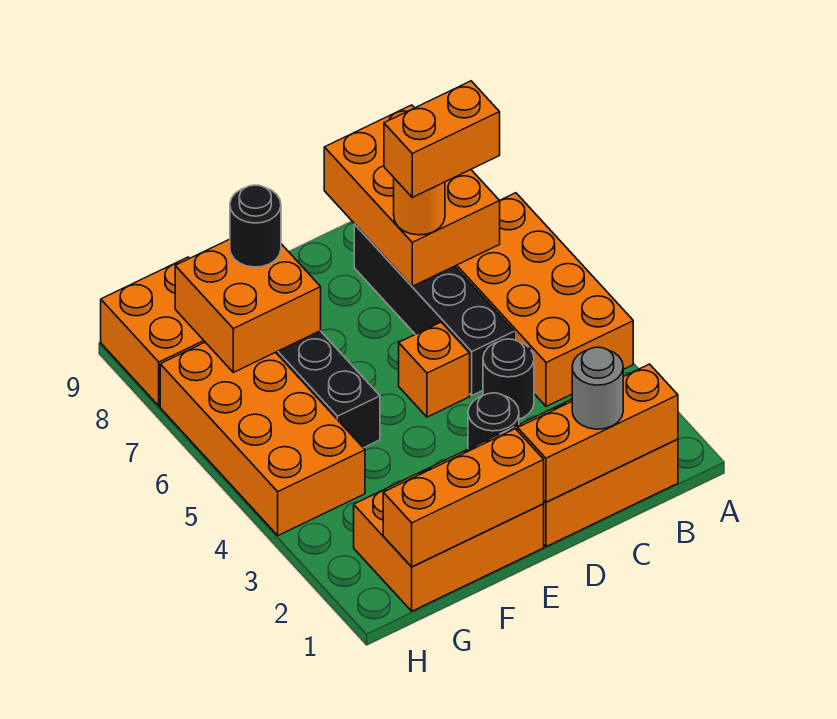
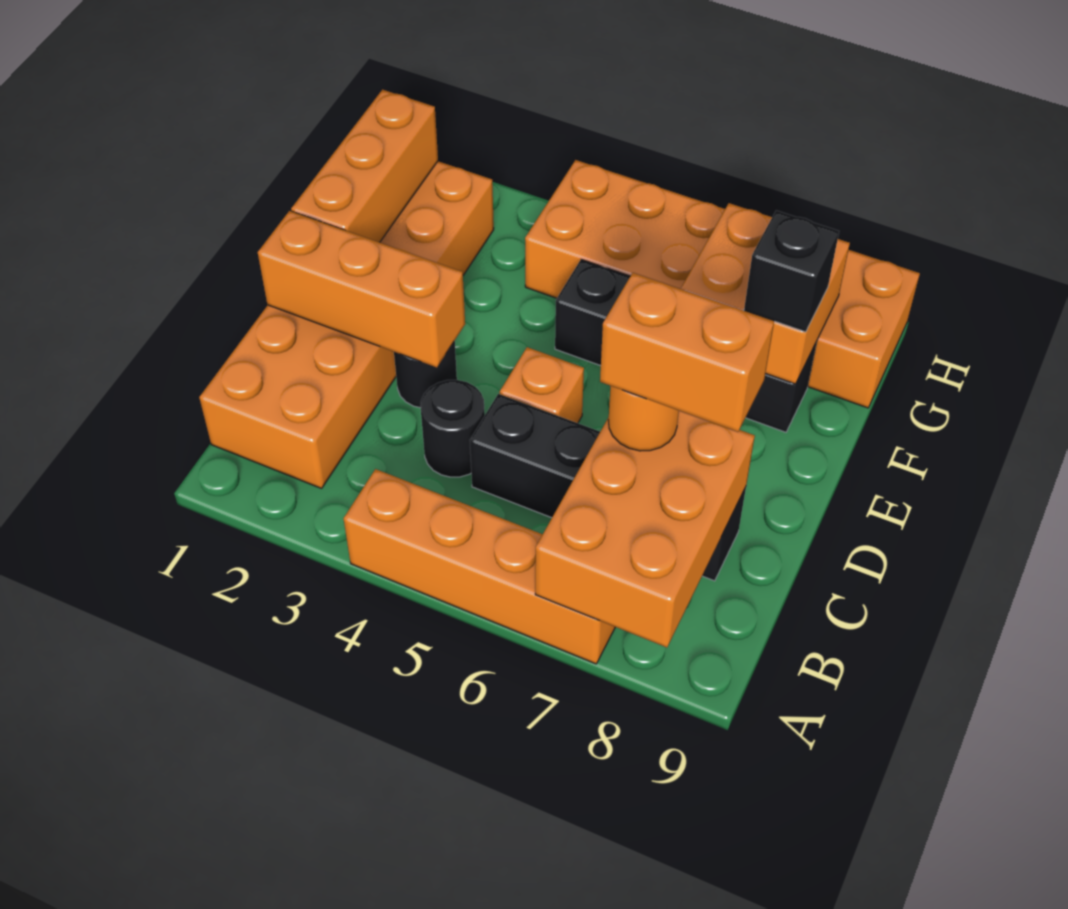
orange 2x4 brick [455,193,633,407] -> orange 1x4 brick [344,469,615,664]
orange 1x3 brick [518,364,678,502] -> orange 1x3 brick turned to [258,211,465,368]
orange 2x3 brick [324,105,500,286] -> orange 2x3 brick turned to [535,411,755,647]
orange 1x2 brick [384,81,500,197] -> orange 1x2 brick turned to [600,273,774,432]
grey 1x1 round brick [572,347,623,429] -> none
black 1x1 round brick [230,185,281,267] -> black 1x1 brick [744,210,839,332]

